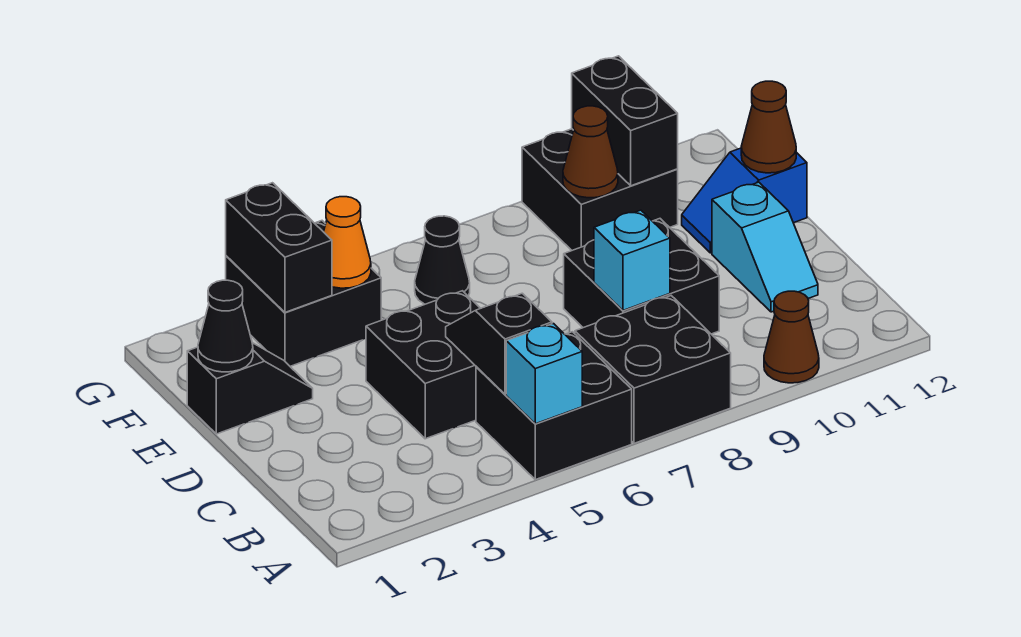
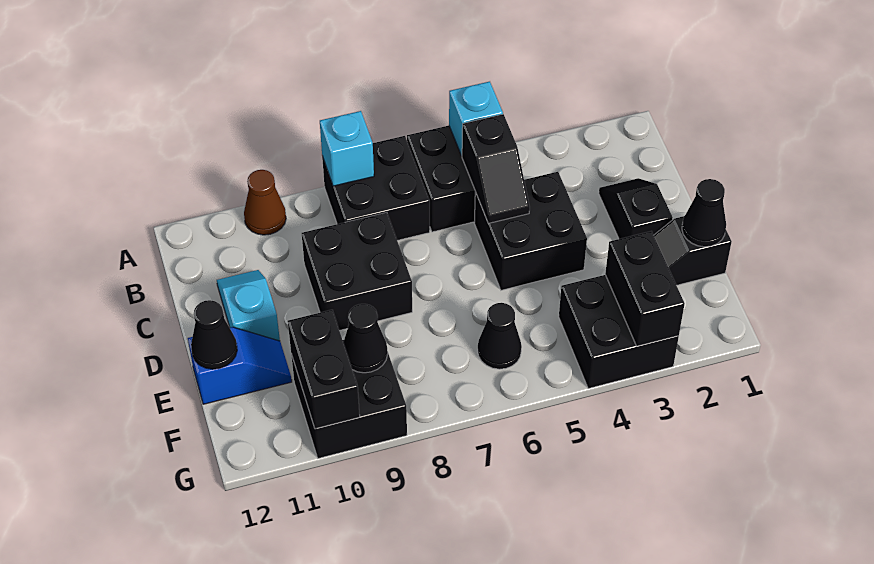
none -> black 1x2 slope [599,178,673,239]
cyan 1x1 brick [594,210,670,310] -> cyan 1x1 brick moved to [320,111,374,186]
brown 1x1 cone [741,81,796,173] -> black 1x1 cone [191,300,237,369]
orange 1x1 cone [324,197,371,288] -> none
brown 1x1 cone [563,106,618,198] -> black 1x1 cone [343,304,388,373]

